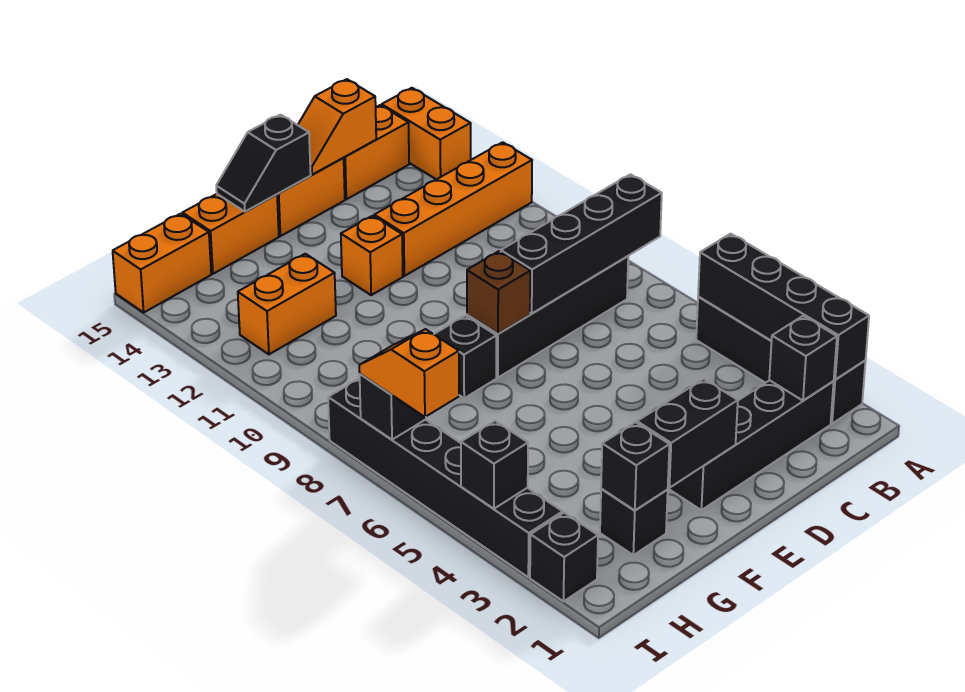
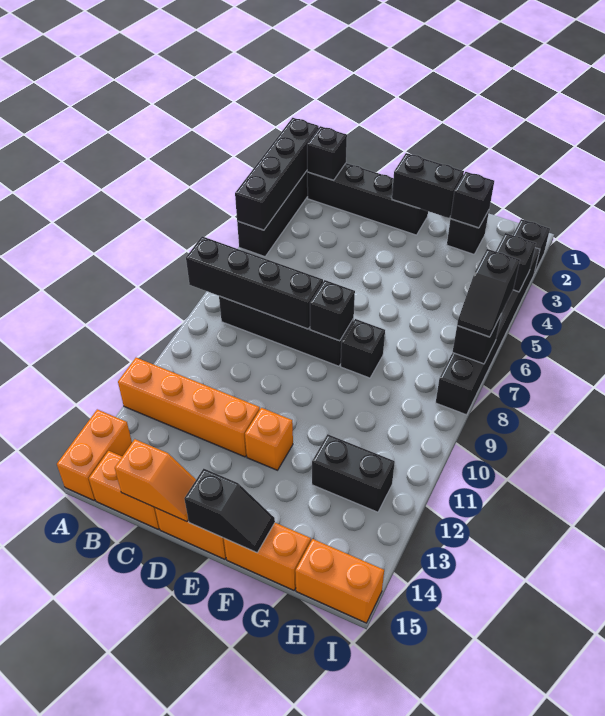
brown 1x1 brick [467,251,530,334] -> black 1x1 brick [310,280,355,341]
orange 1x2 brick [238,254,336,354] -> black 1x2 brick [312,434,395,512]
orange 1x2 slope [359,329,459,417] -> black 1x2 slope [457,249,520,337]

